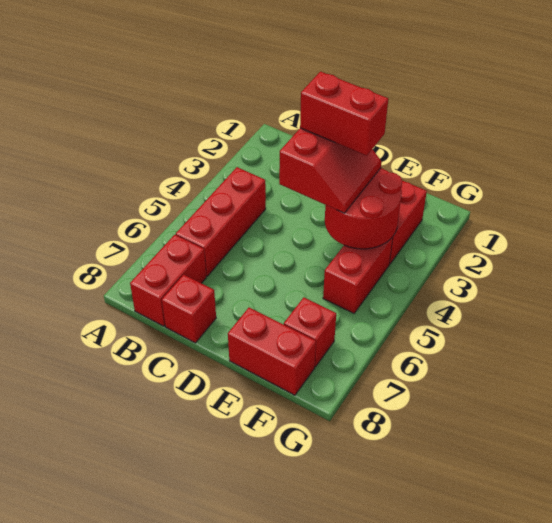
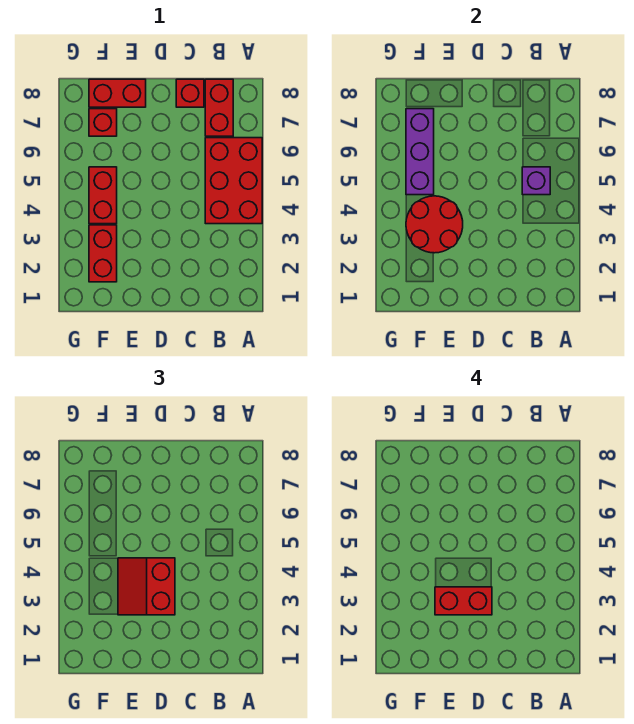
red 1x3 brick [176,167,266,276] -> red 2x3 brick [205,138,262,224]
none -> purple 1x1 brick [522,167,550,195]
none -> purple 1x3 brick [406,109,434,195]

